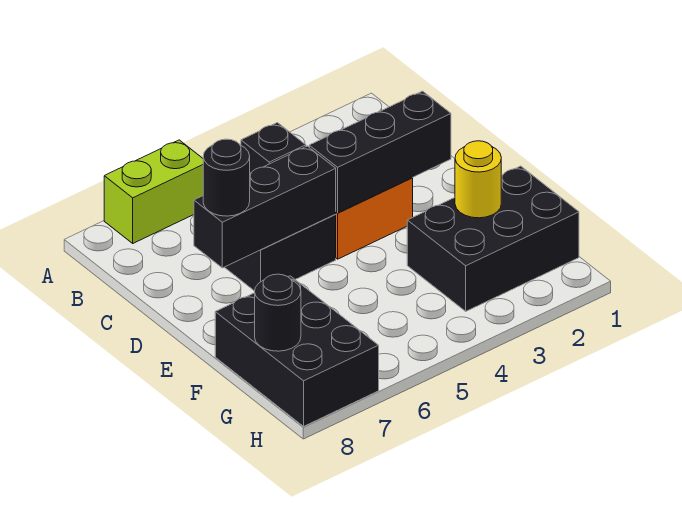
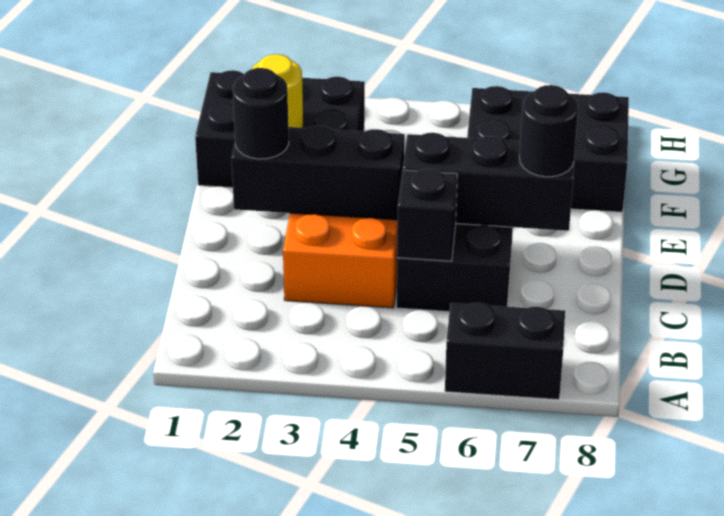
lime 1x2 brick [104,140,203,243] -> black 1x2 brick [445,303,565,400]
black 2x3 brick [215,276,379,426] -> black 2x3 brick turned to [467,86,629,212]
black 1x1 round brick [255,274,301,351] -> black 1x1 round brick moved to [233,68,289,159]

